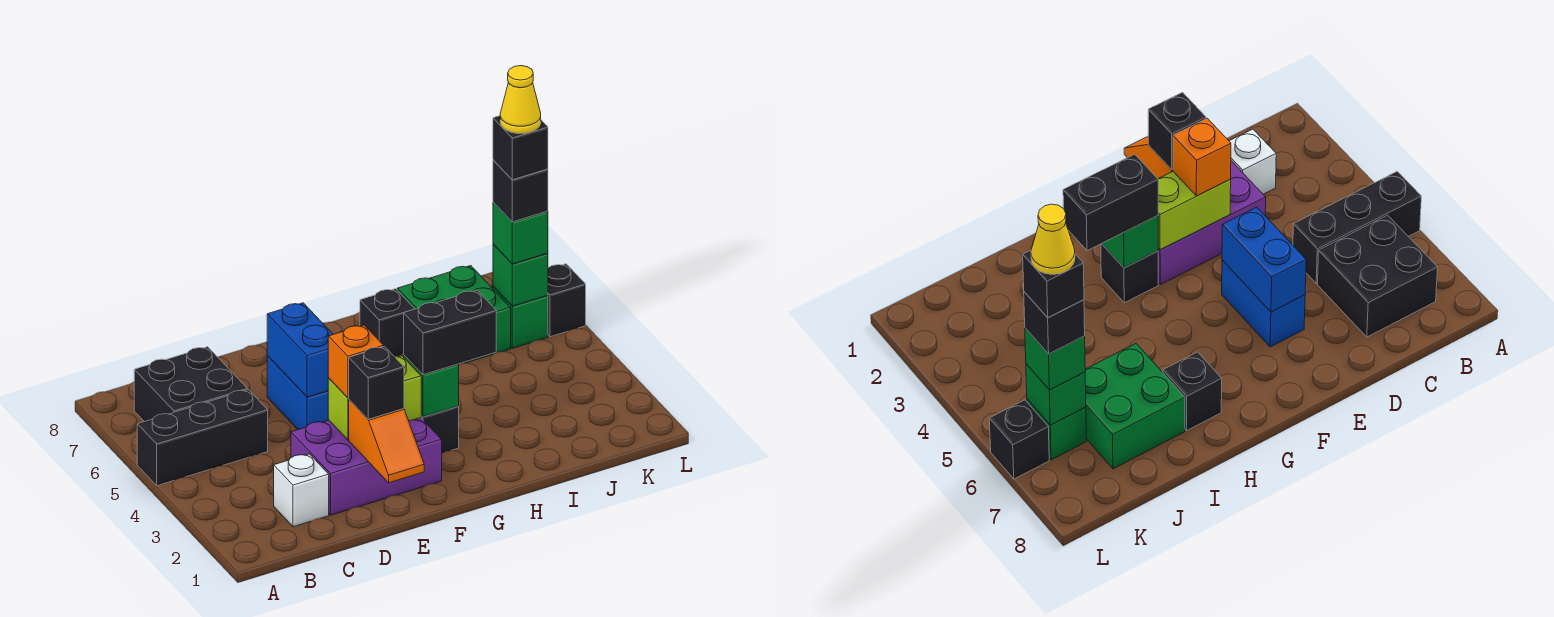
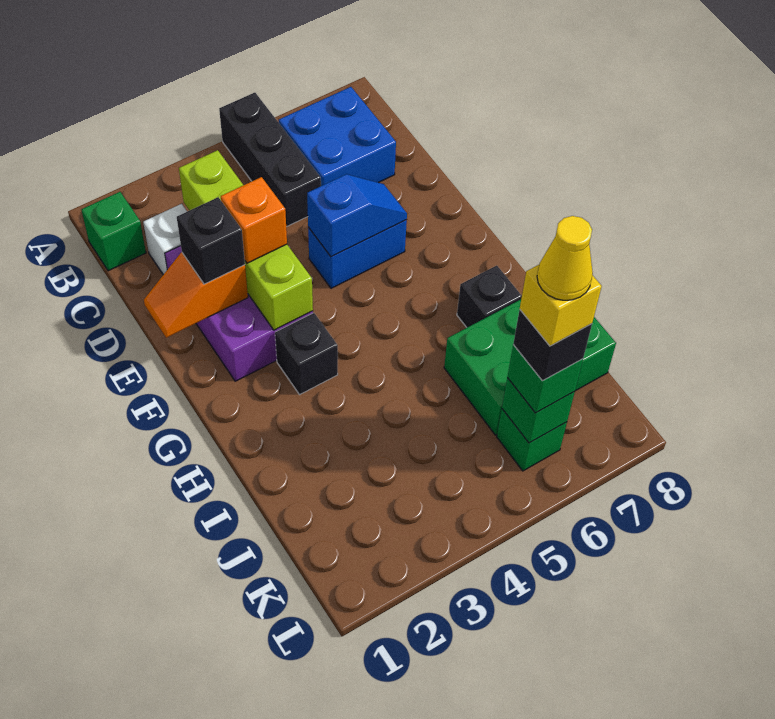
black 2x2 brick [134,347,247,422] -> blue 2x2 brick [279,87,396,186]
lime 1x2 brick [328,356,421,440] -> lime 1x4 brick [179,150,313,330]
blue 1x2 brick [267,303,333,397] -> blue 1x2 slope [307,174,407,257]
green 1x1 brick [404,355,459,417] -> green 1x1 brick moved to [81,192,146,271]
black 1x2 brick [404,290,496,375] -> none
green 2x2 brick [397,266,511,364] -> green 2x3 brick [444,300,616,435]
black 1x1 brick [493,116,548,180] -> yellow 1x1 brick [520,265,602,346]
black 1x1 brick [548,264,586,337] -> none

